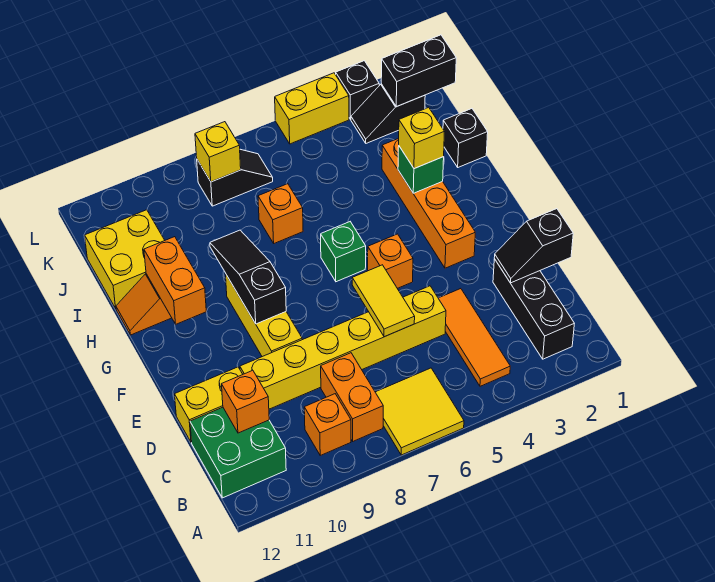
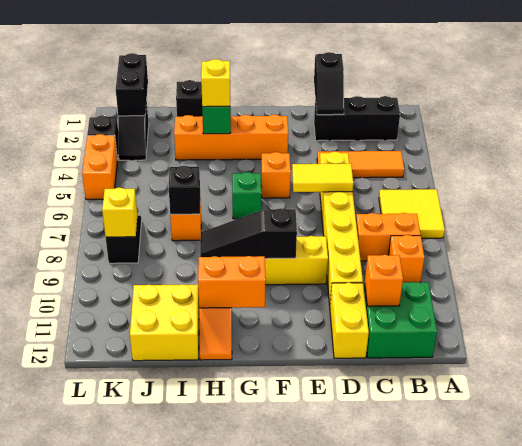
none -> black 1x1 brick [169,166,200,214]
yellow 1x2 brick [275,73,349,144] -> orange 1x2 brick [82,134,118,199]

